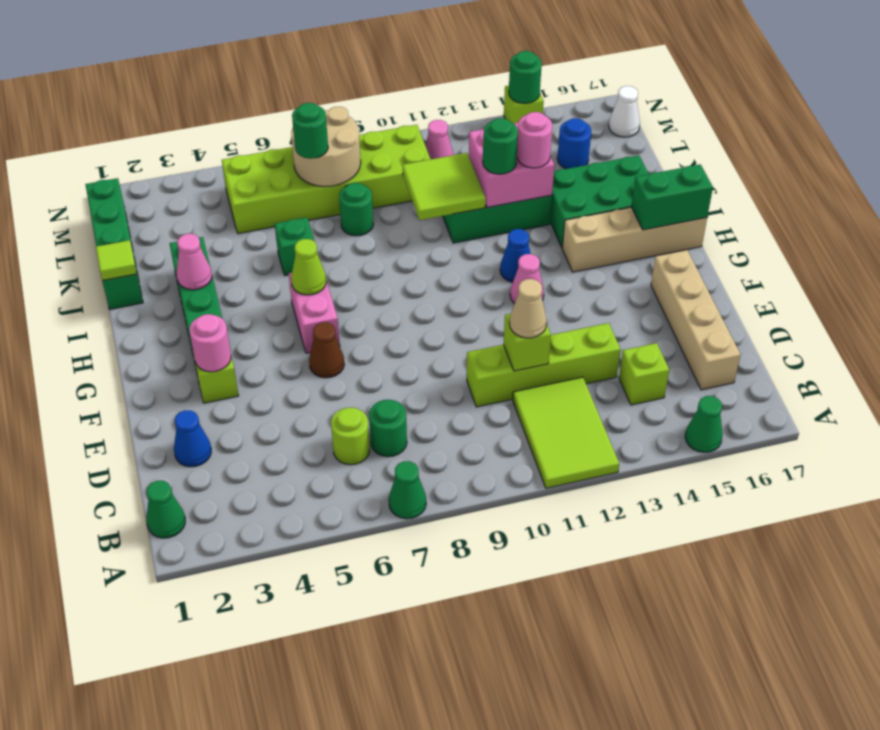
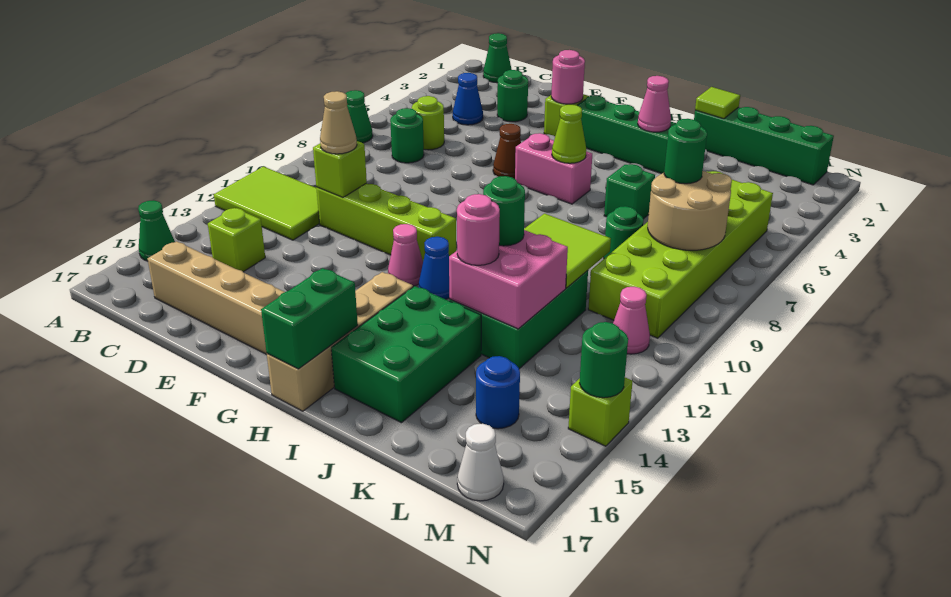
blue 1x1 cone [174,410,211,467] -> blue 1x1 cone moved to [453,73,483,125]
none -> green 1x1 round brick [497,70,528,122]
lime 1x4 brick [467,323,621,407] -> lime 1x4 brick turned to [316,183,456,261]

